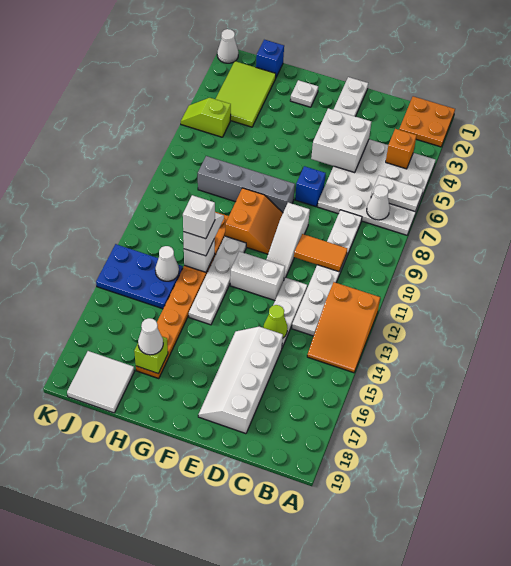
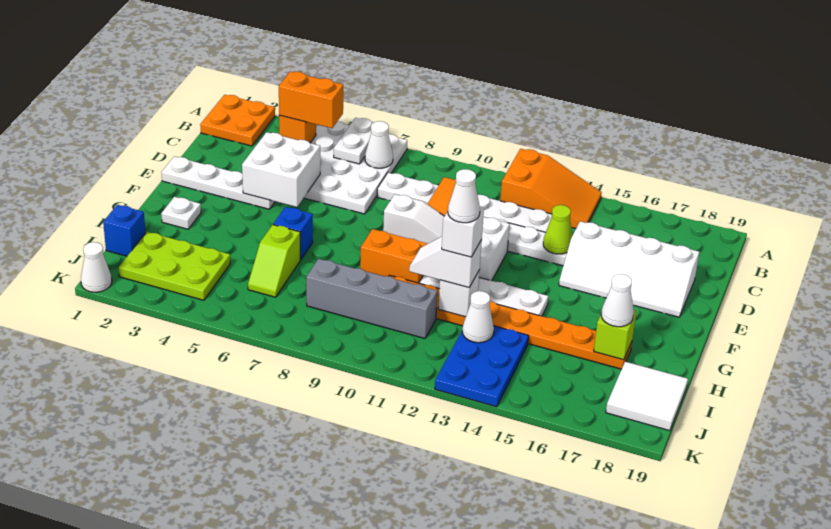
none -> orange 1x2 brick [279,72,343,128]
blue 1x1 brick [295,166,326,207] -> blue 1x1 brick moved to [273,207,313,260]
grey 1x4 brick [198,156,295,212] -> grey 1x4 brick turned to [306,259,437,338]
none -> white 1x1 cone [448,169,480,223]
lime 2x3 tile [216,61,276,127] -> lime 2x3 plate [118,232,230,300]
lime 1x2 slope [181,98,231,137] -> lime 1x2 slope moved to [248,225,300,297]

